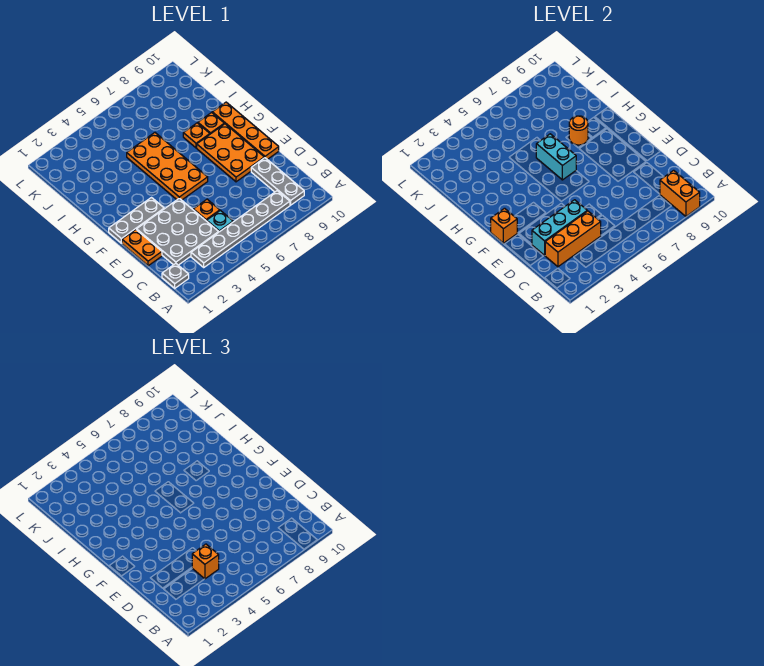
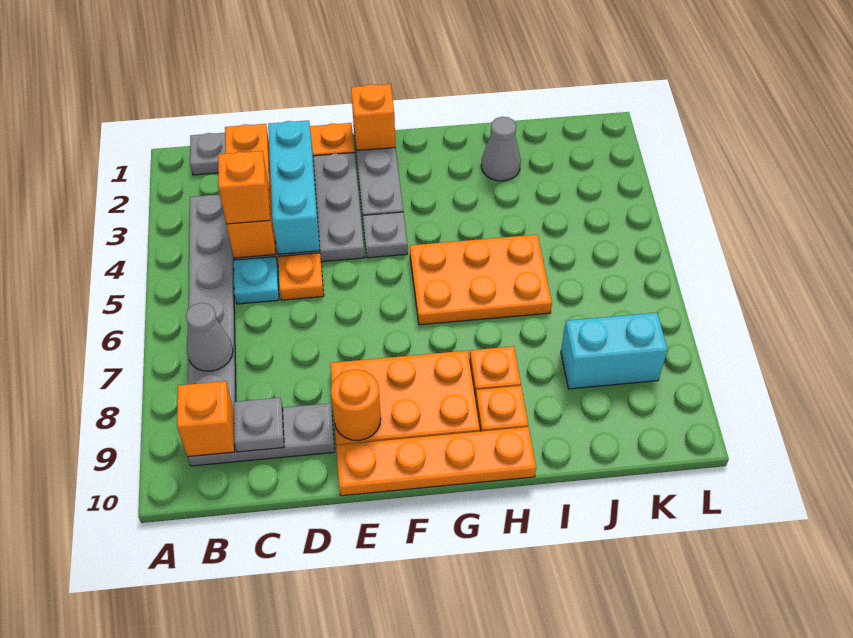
orange 1x2 brick [660,170,700,216] -> orange 1x1 brick [177,381,235,457]
none -> grey 1x1 cone [186,303,233,371]
none -> grey 1x1 plate [234,398,284,452]
none -> grey 1x1 plate [363,212,408,258]
orange 2x4 plate [127,133,208,200] -> orange 2x3 plate [410,235,552,325]
cyan 1x2 brick [536,134,576,180] -> cyan 1x2 brick moved to [561,313,667,389]
orange 1x1 round brick [569,116,588,145] -> orange 1x1 round brick moved to [331,370,381,440]
none -> grey 1x1 cone [481,117,521,181]

